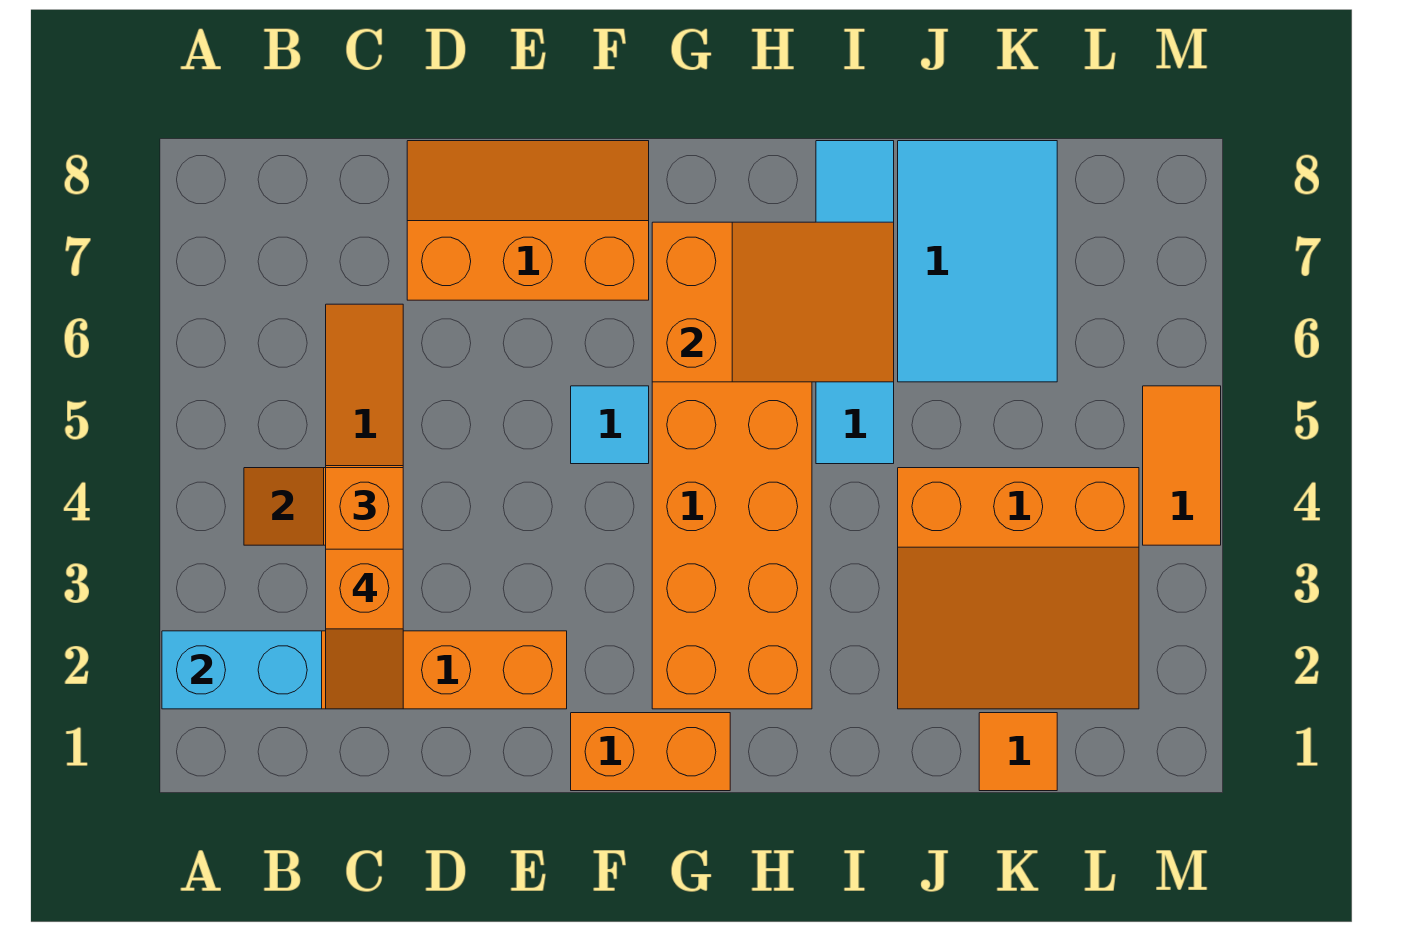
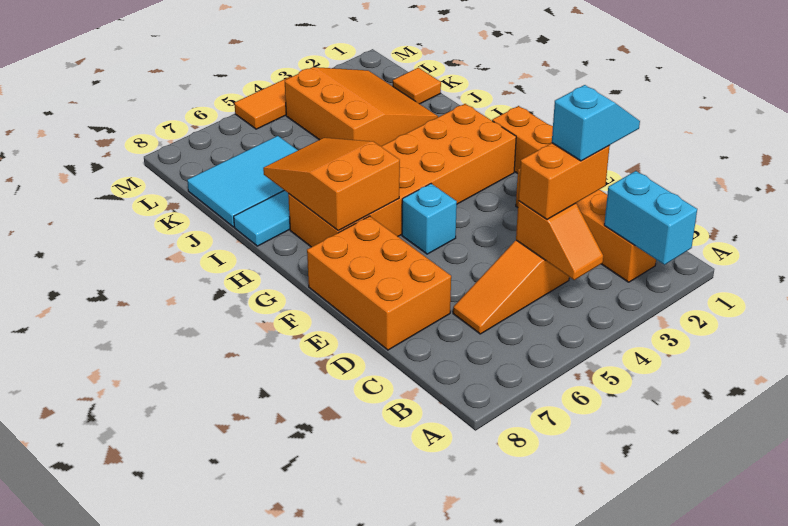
orange 1x2 slope [326,549,403,709] -> cyan 1x2 slope [552,85,640,161]
orange 2x3 slope [407,141,649,300] -> orange 2x3 brick [307,216,451,350]
cyan 1x1 tile [571,386,649,464] -> cyan 1x1 brick [402,184,457,254]

